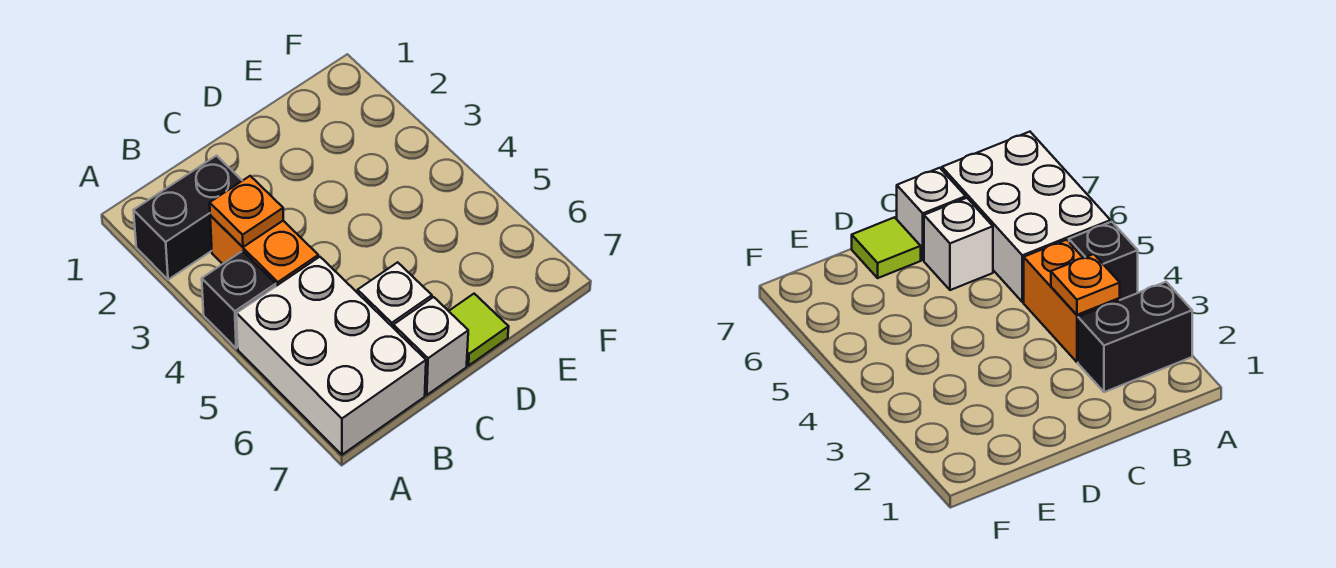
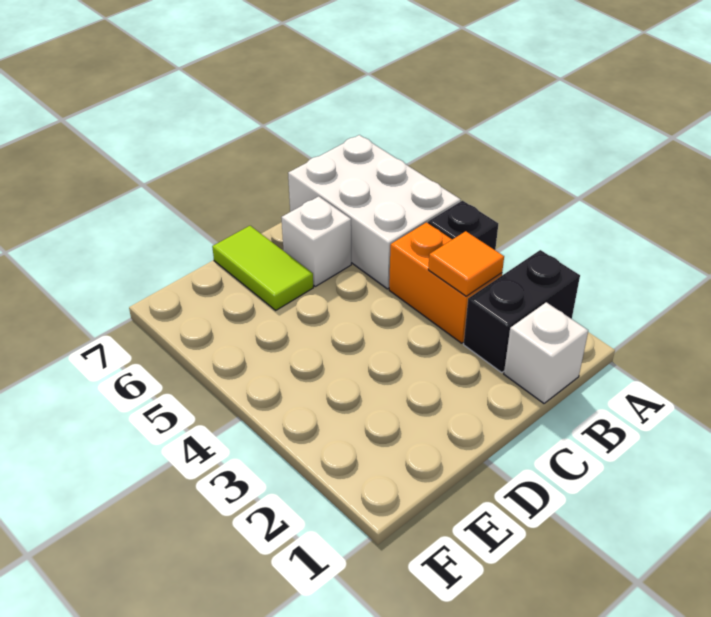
orange 1x1 plate [210,176,283,247] -> orange 1x1 tile [428,231,504,296]
white 1x1 brick [393,297,468,395] -> white 1x1 brick moved to [504,302,588,403]
lime 1x1 tile [449,294,509,366] -> lime 1x2 tile [212,226,313,310]

